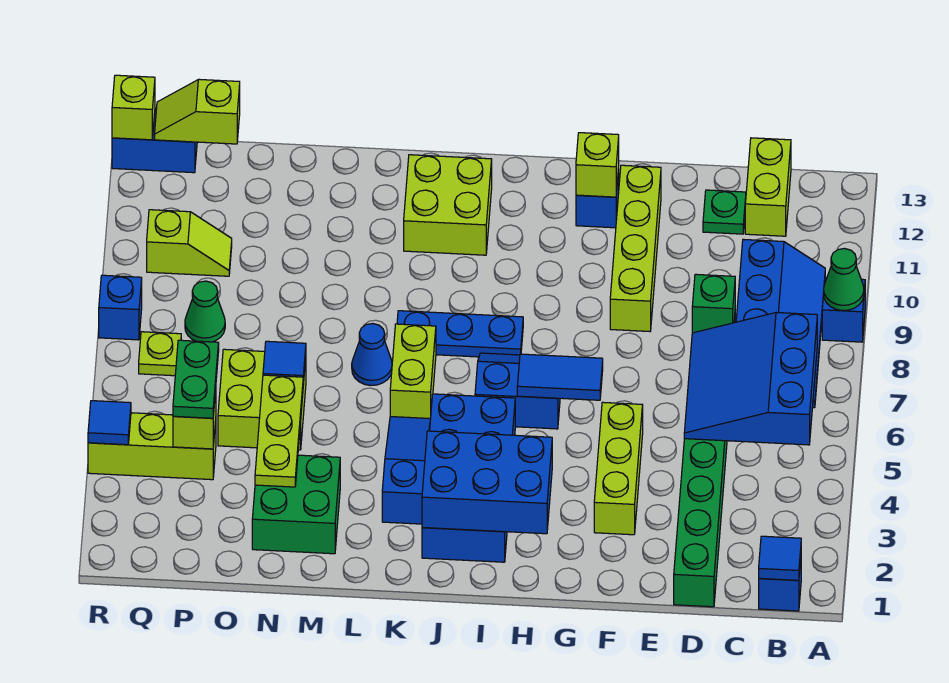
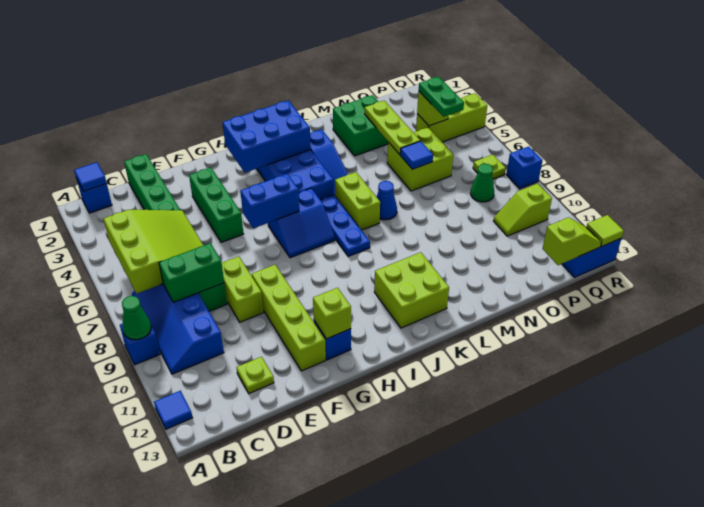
blue 3x3 slope [684,313,817,445] -> lime 3x3 slope [104,210,204,294]
lime 1x2 brick [745,138,791,236] -> lime 1x2 brick moved to [222,256,263,322]
green 1x1 brick [692,274,735,333] -> green 1x2 brick [159,243,224,302]
green 1x1 plate [703,190,746,234] -> lime 1x1 plate [236,357,274,393]
lime 1x3 brick [594,402,643,535] -> green 1x3 brick [189,167,243,243]
blue 1x2 tile [517,354,603,400] -> blue 1x2 brick [240,174,299,228]
blue 1x3 plate [397,311,523,357] -> blue 1x3 plate turned to [321,195,370,256]
blue 1x1 tile [88,401,131,445] -> blue 1x1 tile moved to [154,391,193,429]
lime 1x1 brick [112,75,155,140] -> lime 1x1 tile [586,215,624,246]

